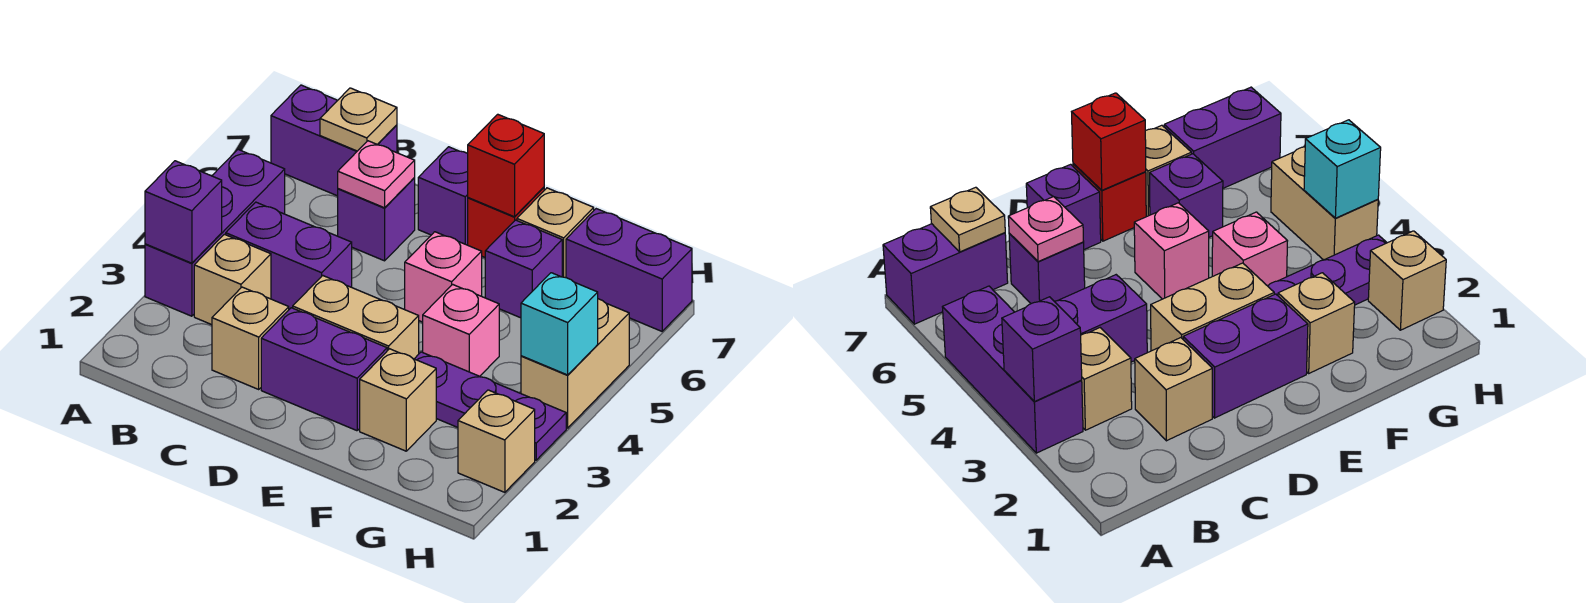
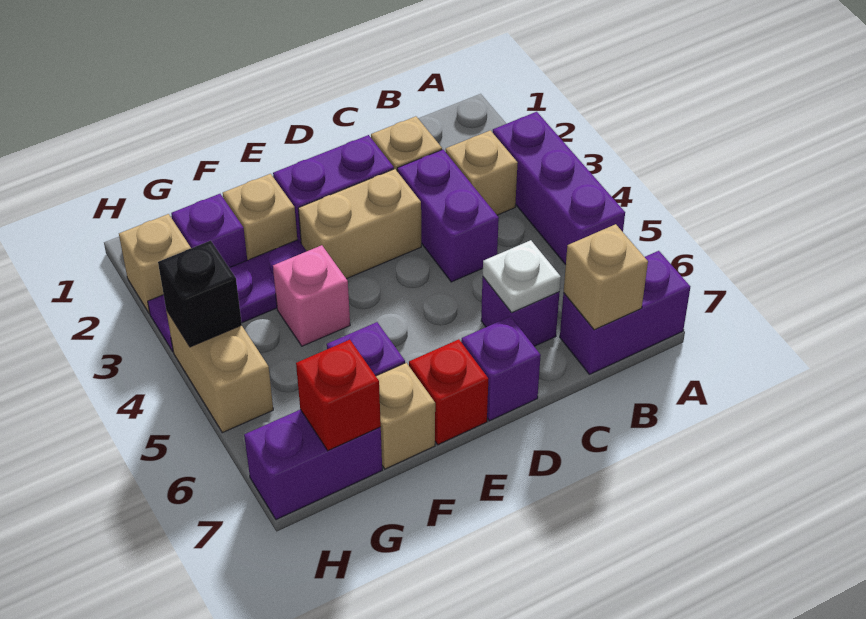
purple 1x1 brick [145,161,222,263] -> purple 1x1 brick moved to [171,194,247,268]
purple 1x2 brick [226,202,352,309] -> purple 1x2 brick turned to [397,150,499,282]
tan 1x1 plate [320,88,397,151] -> tan 1x1 brick [564,224,648,330]
pink 1x1 plate [338,141,415,208] -> white 1x1 plate [483,240,561,312]
pink 1x1 brick [405,232,482,322] -> none
red 1x1 brick [468,114,544,217] -> red 1x1 brick moved to [296,340,381,451]
cyan 1x1 brick [521,273,598,375] -> black 1x1 brick [158,241,242,347]

